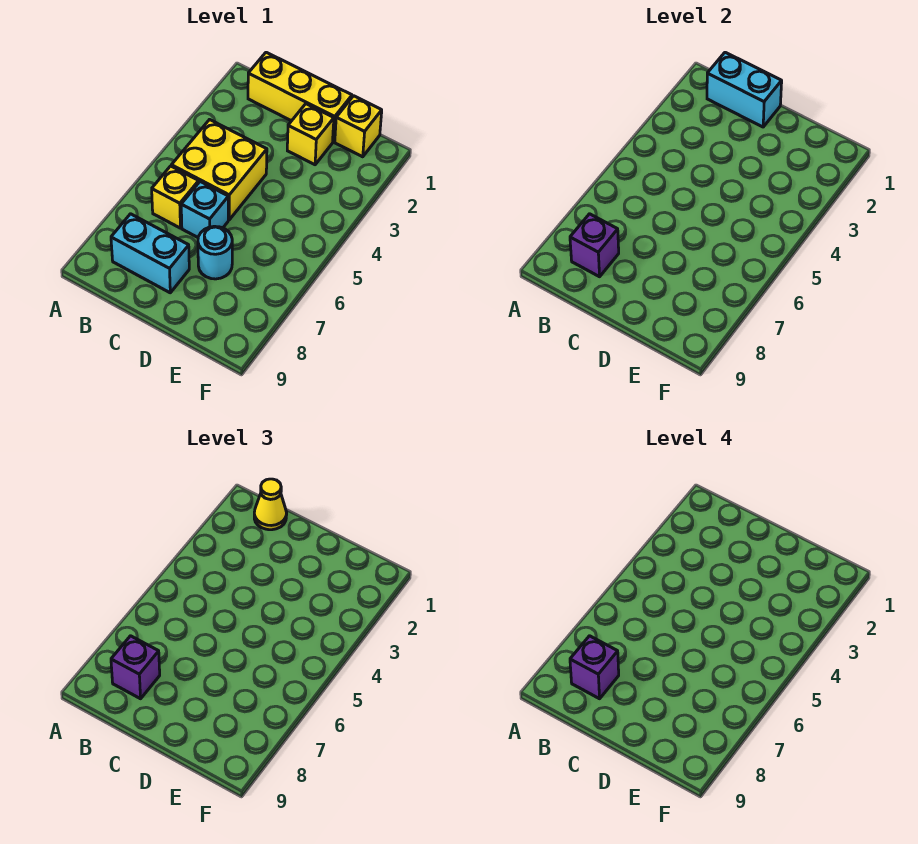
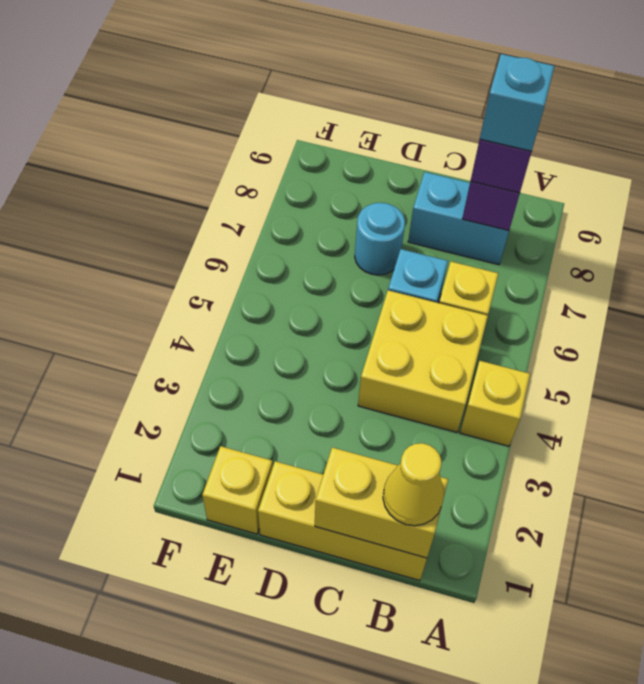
cyan 1x2 brick [707,52,782,127] -> yellow 1x2 brick [315,448,448,558]
purple 1x1 brick [570,636,619,699] -> cyan 1x1 brick [480,54,554,151]
yellow 1x1 brick [287,104,334,165] -> yellow 1x1 brick moved to [460,361,530,446]

